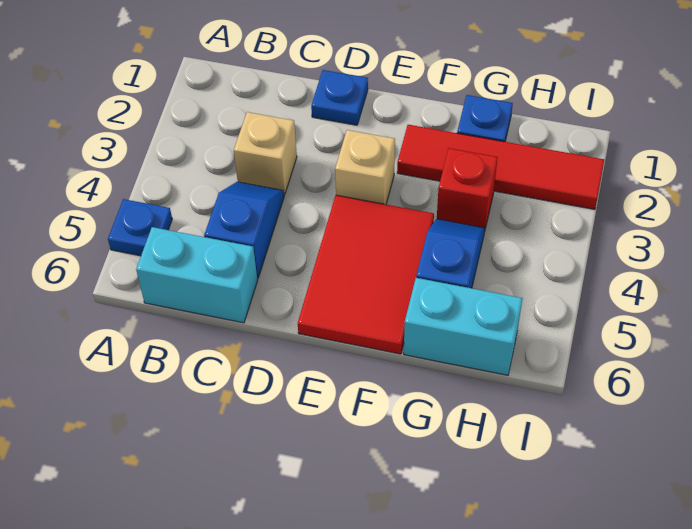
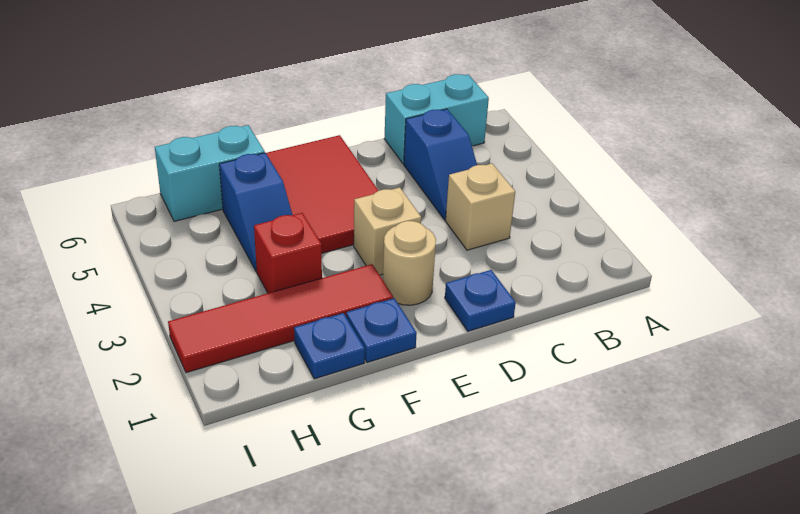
blue 1x1 plate [108,199,172,256] -> blue 1x1 plate moved to [346,298,417,363]
none -> tan 1x1 round brick [383,221,436,305]

